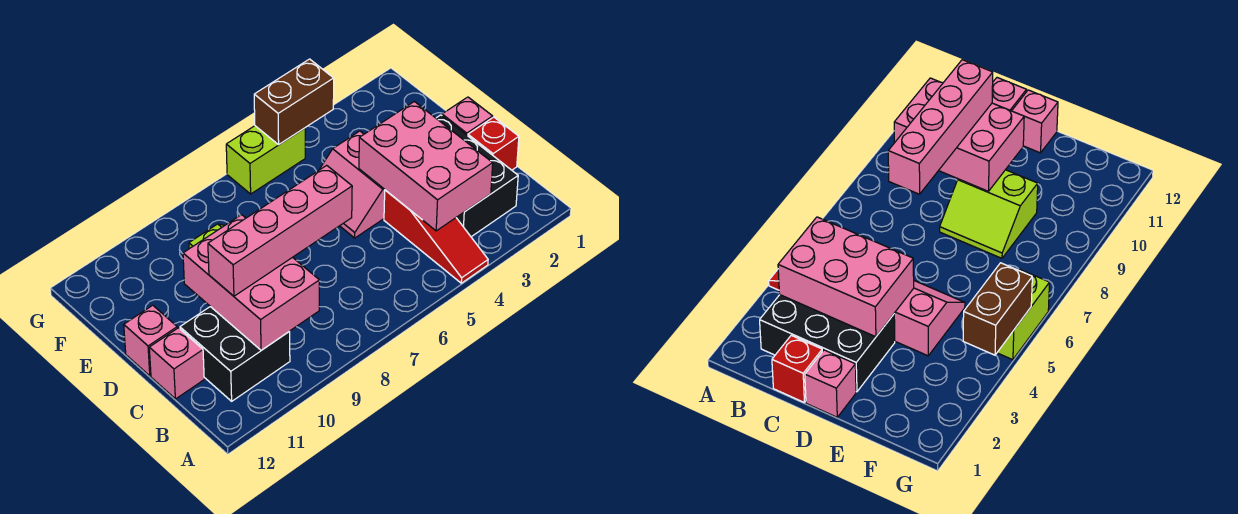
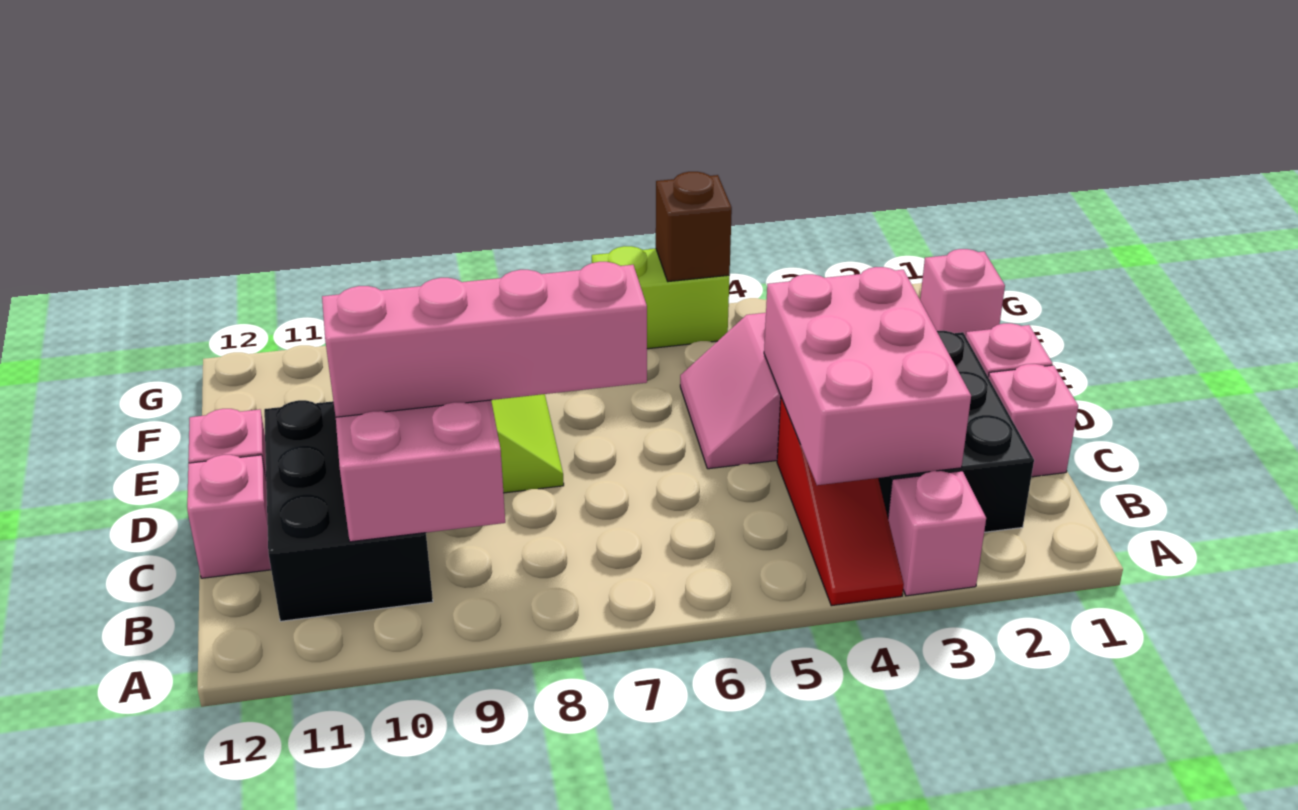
none -> pink 1x1 brick [888,471,986,596]
black 2x2 brick [180,307,290,401] -> black 2x3 brick [264,400,433,621]
red 1x1 brick [468,117,519,170] -> pink 1x1 brick [988,364,1078,477]
none -> pink 1x1 brick [920,249,1005,336]
brown 1x2 brick [254,59,334,145] -> brown 1x1 brick [656,172,732,282]

